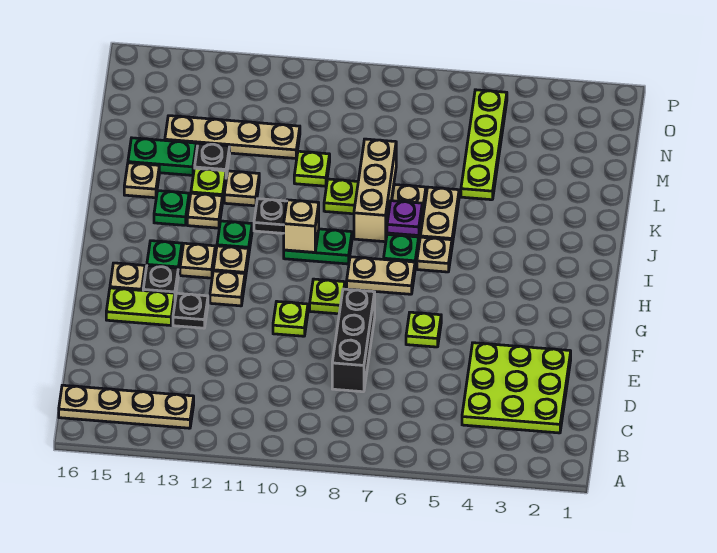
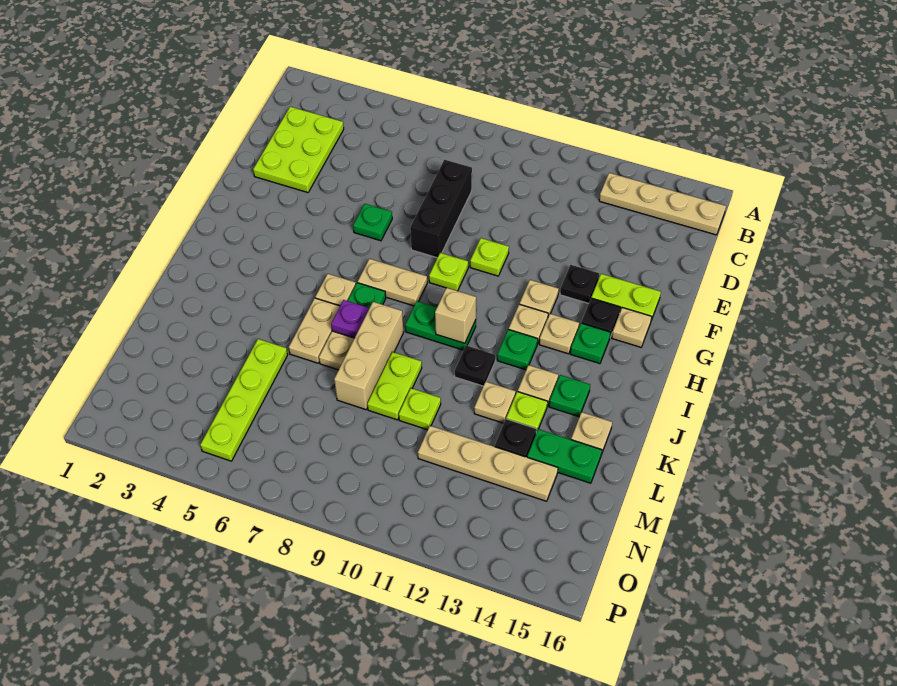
lime 3x3 plate [462,343,571,433] -> lime 2x3 plate [253,107,344,193]
lime 1x1 plate [406,312,441,347] -> green 1x1 plate [353,204,392,241]
lime 1x1 plate [324,179,358,214] -> lime 1x2 plate [367,352,422,420]

